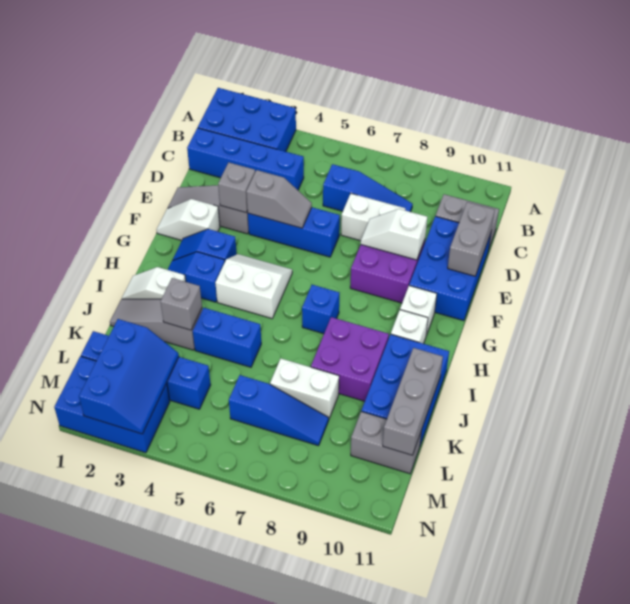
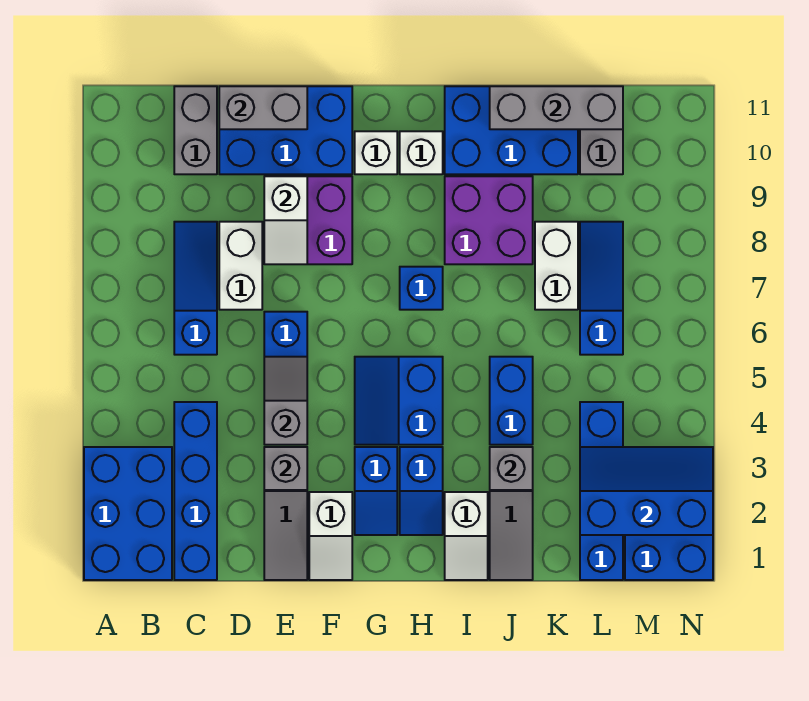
white 2x2 slope [215,254,292,319] -> blue 2x2 slope [355,357,443,445]

